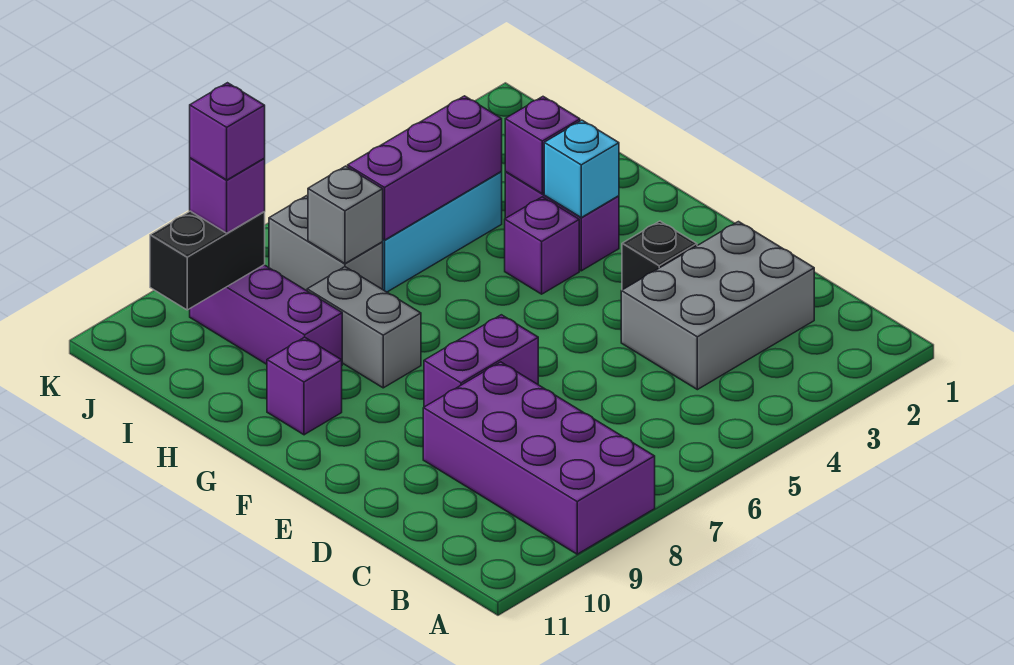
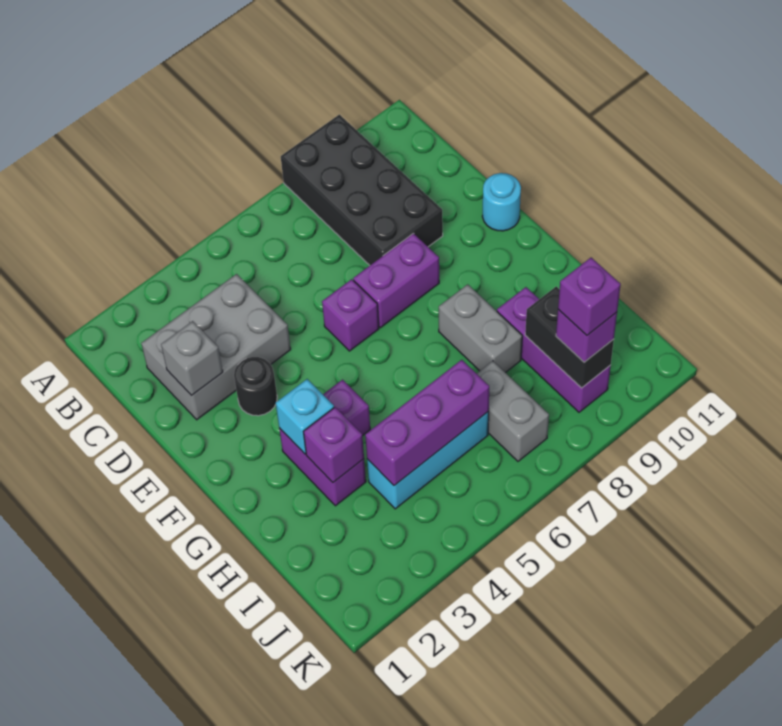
purple 2x4 brick [423,362,655,554] -> black 2x4 brick [281,115,443,265]
black 1x1 brick [622,221,697,290] -> black 1x1 round brick [234,357,277,416]
none -> cyan 1x1 round brick [482,173,521,231]
purple 1x1 brick [267,337,342,435] -> purple 1x1 brick moved to [322,279,379,351]
grey 1x1 brick [308,166,383,263] -> grey 1x1 brick moved to [161,321,223,395]
black 1x2 brick [150,211,265,310] -> black 1x2 brick turned to [525,286,614,388]

